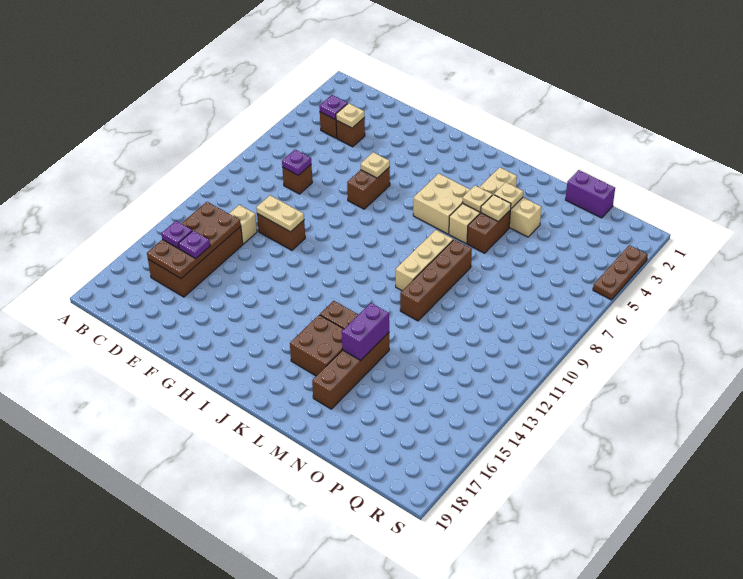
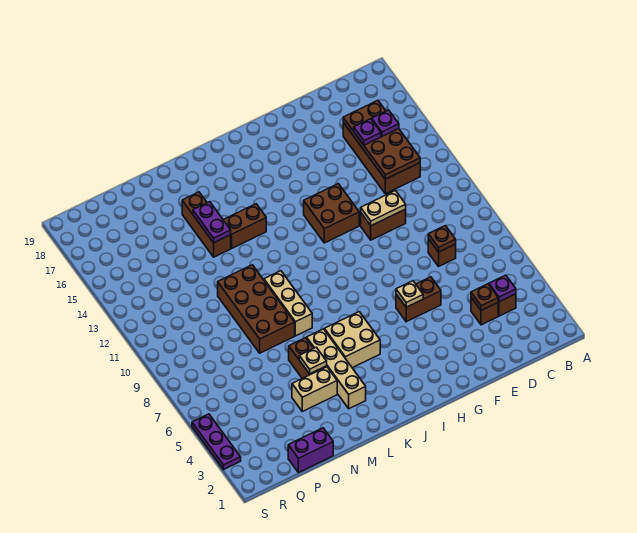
tan 1x1 plate [336,103,364,128] -> brown 1x1 plate [471,284,498,310]
purple 1x1 plate [282,150,311,175] -> brown 1x1 plate [428,226,456,252]
tan 1x1 brick [229,205,257,244] -> none
brown 1x2 brick [347,167,390,209] -> brown 1x2 brick turned to [396,277,441,322]
brown 2x2 brick [290,315,344,376] -> brown 2x2 brick moved to [304,184,359,243]
tan 1x1 plate [462,185,492,212] -> none
tan 1x1 plate [494,182,523,209] -> none
brown 1x4 brick [400,240,472,321] -> brown 2x4 brick [218,265,295,353]
brown 1x4 brick [312,333,389,409] -> brown 1x3 brick [182,192,231,257]
purple 1x2 brick [342,303,389,361] -> purple 1x2 plate [193,202,231,243]
brown 1x3 plate [593,245,648,300] -> purple 1x3 plate [192,414,241,470]

